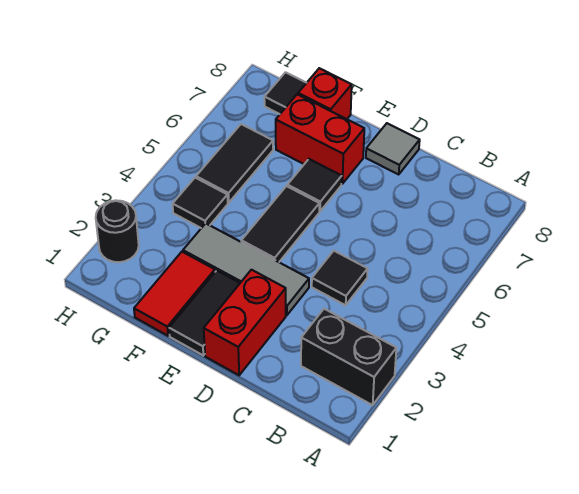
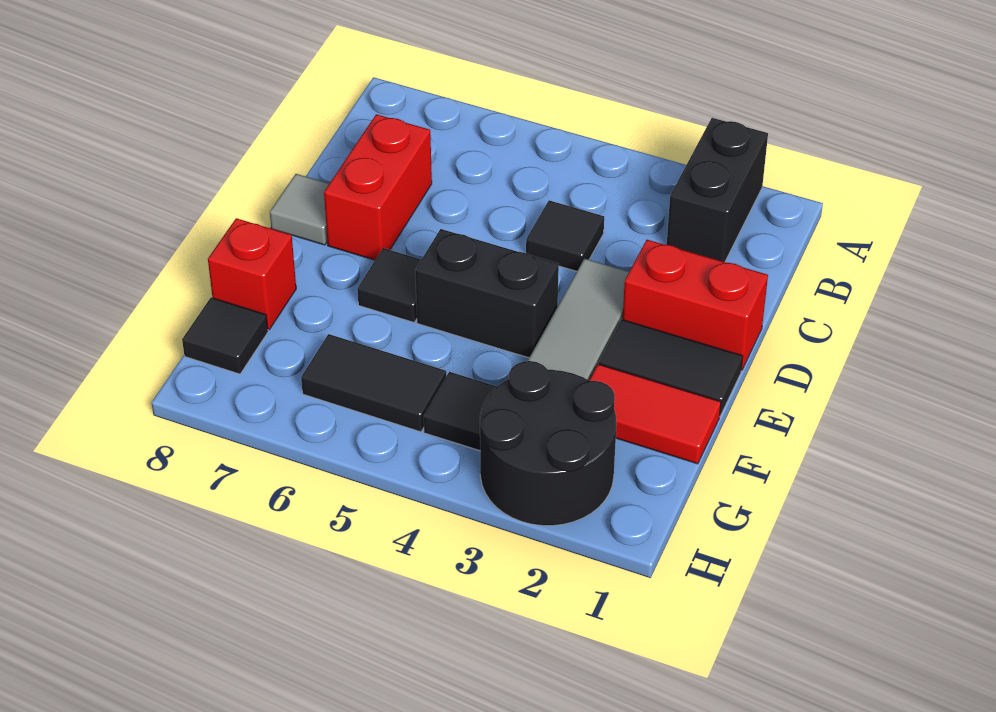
black 1x2 tile [241,186,319,262] -> black 1x2 brick [415,229,559,358]
red 1x2 brick [276,94,364,184] -> red 1x2 brick moved to [324,114,432,260]
black 1x1 round brick [96,200,139,262] -> black 2x2 round brick [480,361,616,526]

